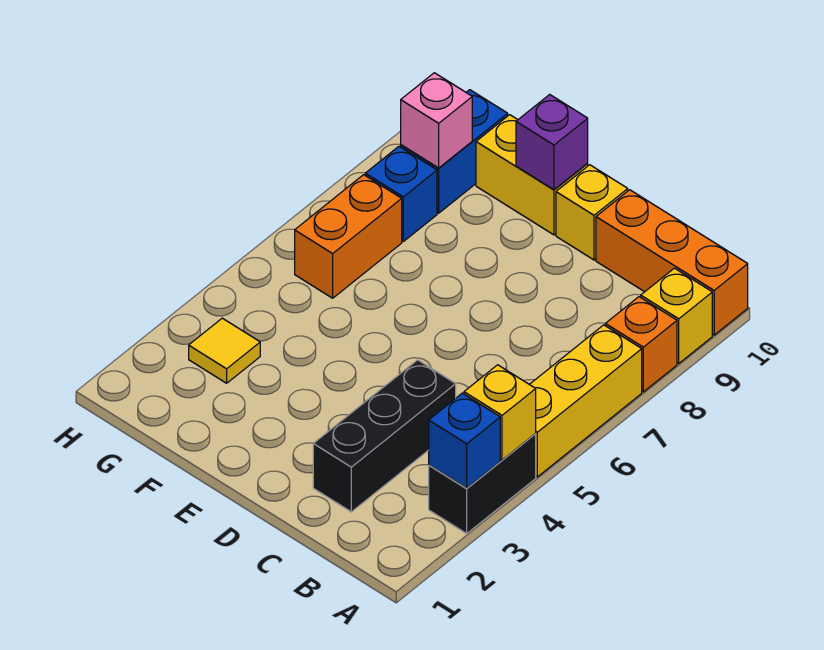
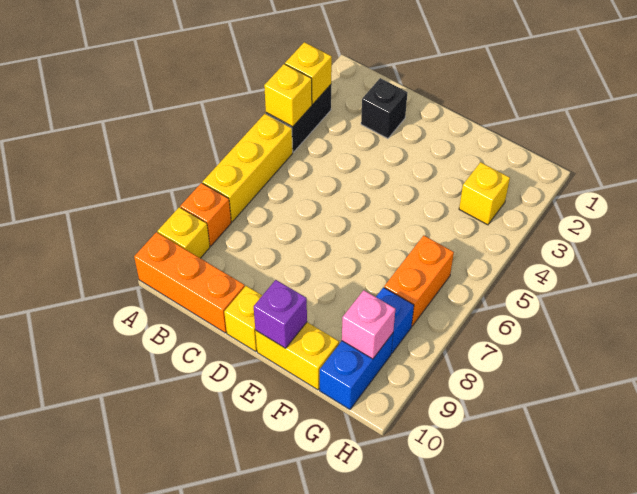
blue 1x1 brick [429,393,500,488] -> yellow 1x1 brick [285,42,332,104]
black 1x3 brick [313,360,456,512] -> black 1x1 brick [361,78,407,138]
yellow 1x1 tile [189,318,260,383] -> yellow 1x1 brick [459,162,510,225]

